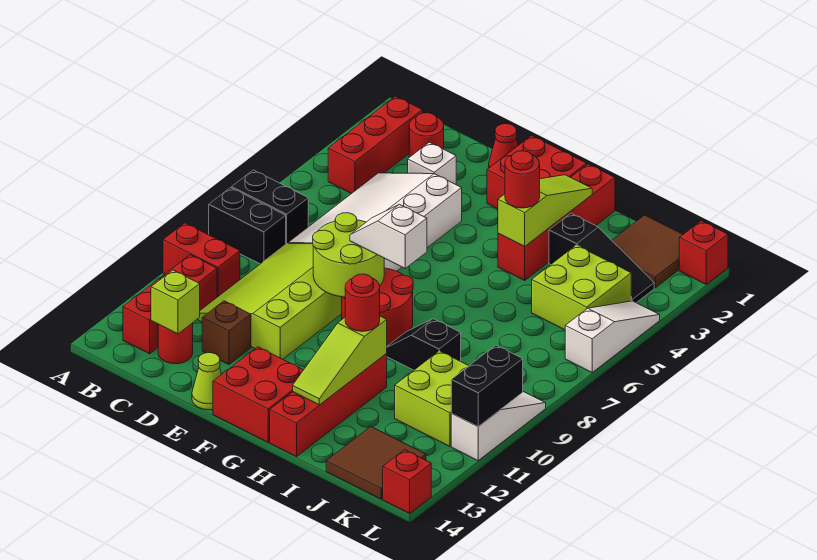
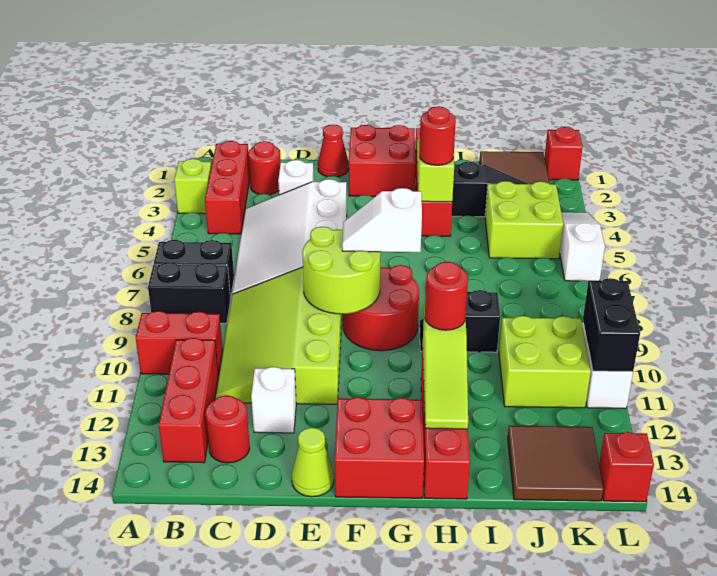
lime 1x1 brick [151,270,200,334] -> lime 1x1 brick moved to [174,159,211,214]
brown 1x1 brick [202,301,251,364] -> white 1x1 brick [251,367,296,433]

